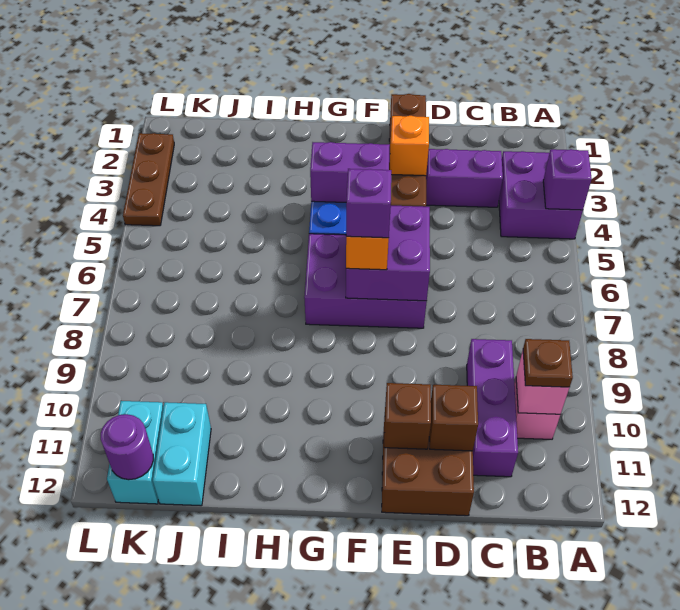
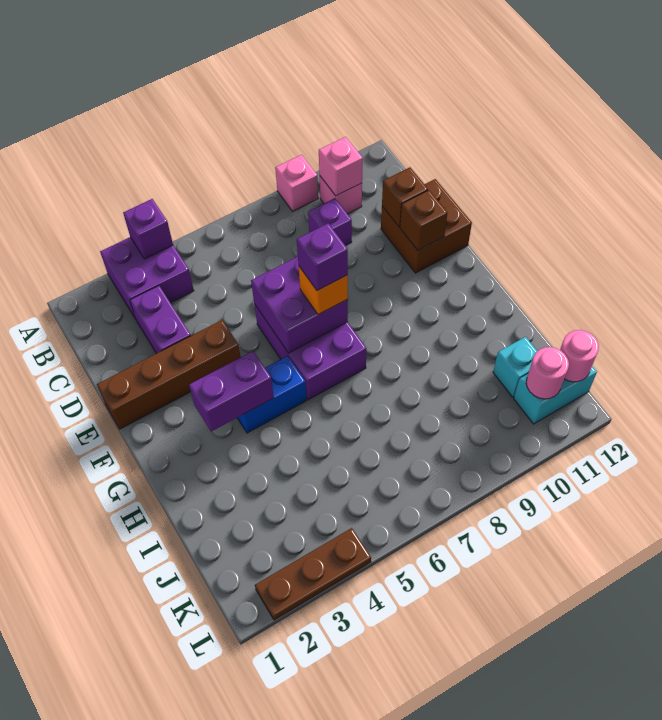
none -> pink 1x1 brick [275,155,318,211]
brown 1x1 plate [523,339,573,387] -> none
purple 1x3 brick [467,339,518,477] -> purple 1x1 brick [308,198,352,246]
orange 1x1 brick [390,116,429,176] -> none
purple 1x2 brick [310,142,390,202] -> purple 1x2 brick turned to [189,351,274,432]
cyan 1x2 brick [153,402,211,506] -> cyan 1x1 brick [493,337,537,397]
none -> pink 1x1 round brick [526,347,569,399]
purple 1x1 round brick [101,414,153,480] -> pink 1x1 round brick [560,330,599,382]

